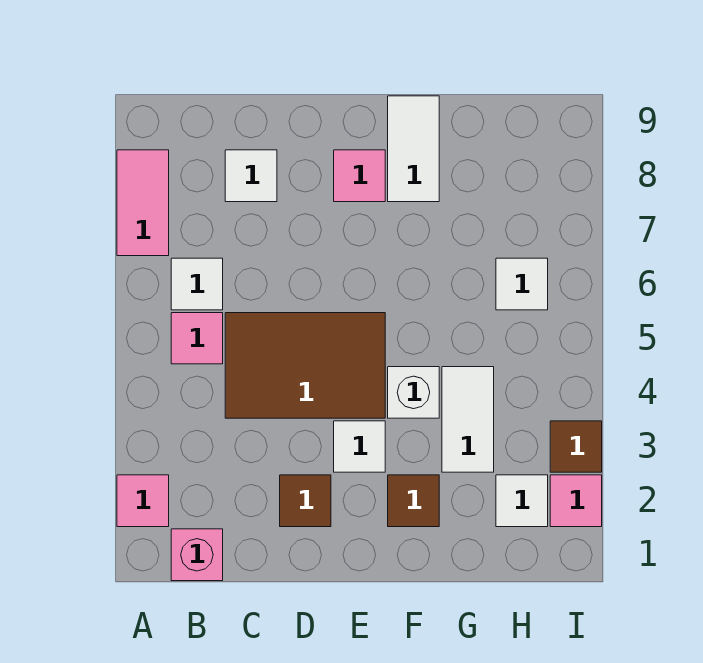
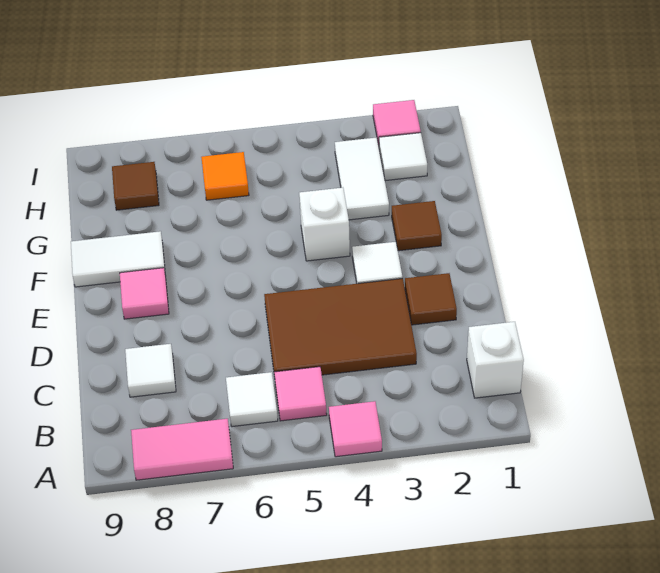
pink 1x1 tile [117,475,169,527] -> pink 1x1 tile moved to [329,401,382,457]
pink 1x1 brick [171,529,223,581] -> white 1x1 brick [467,322,524,398]
brown 2x3 tile [225,313,385,418] -> brown 2x3 tile turned to [264,278,417,377]
white 1x2 tile [442,367,494,472] -> white 1x2 tile turned to [335,137,389,220]
white 1x1 tile [496,258,548,310] -> orange 1x1 tile [201,152,249,200]
brown 1x1 tile [550,421,602,472] -> brown 1x1 tile moved to [112,162,159,210]

